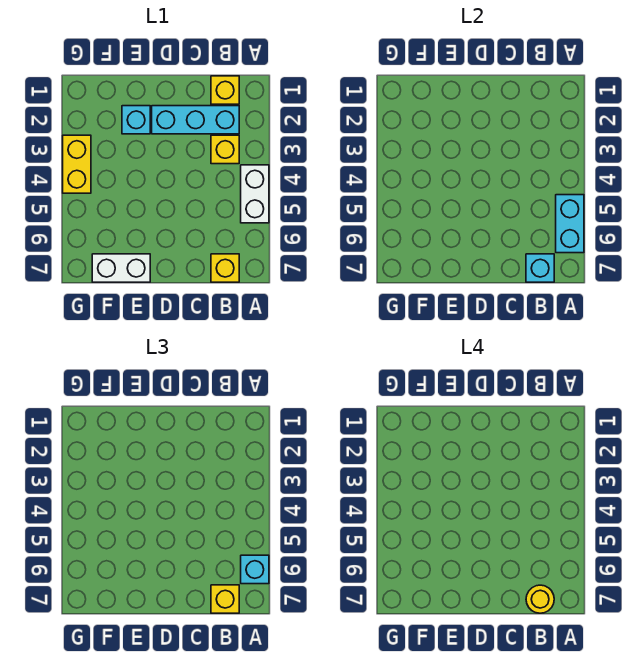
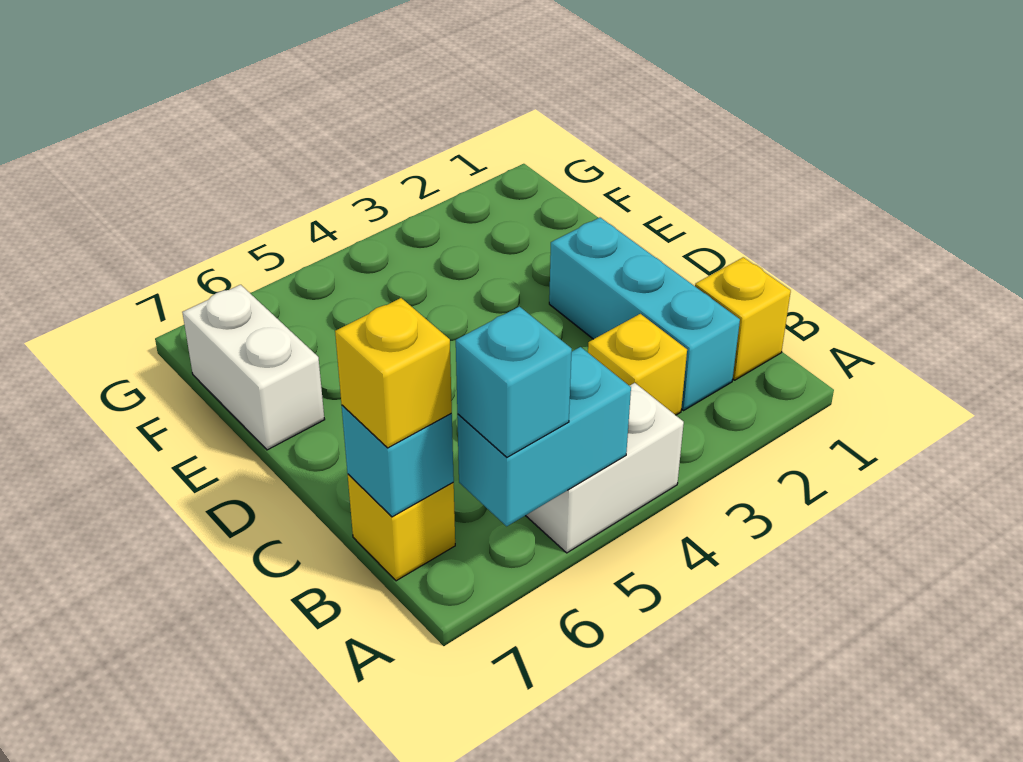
yellow 1x1 round brick [526,585,554,613] -> none
cyan 1x1 brick [122,106,150,134] -> none
yellow 1x2 brick [63,135,91,193] -> none

